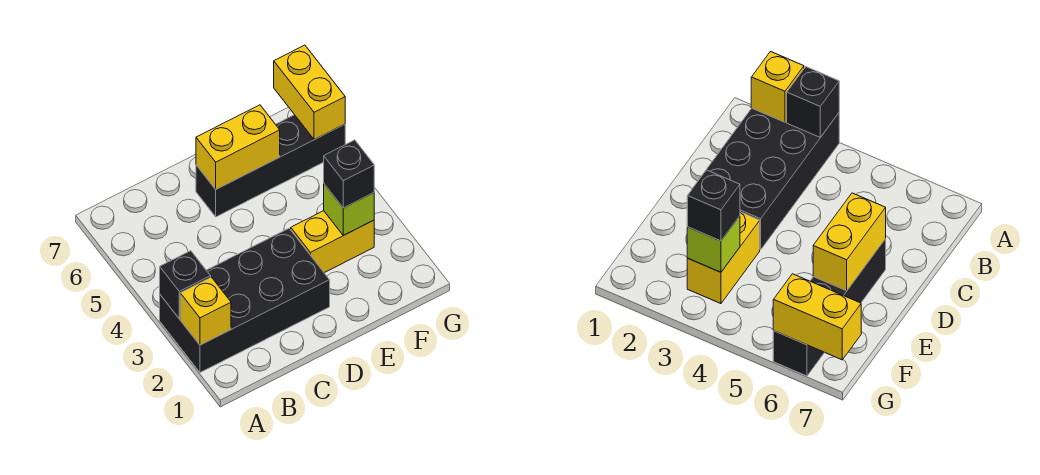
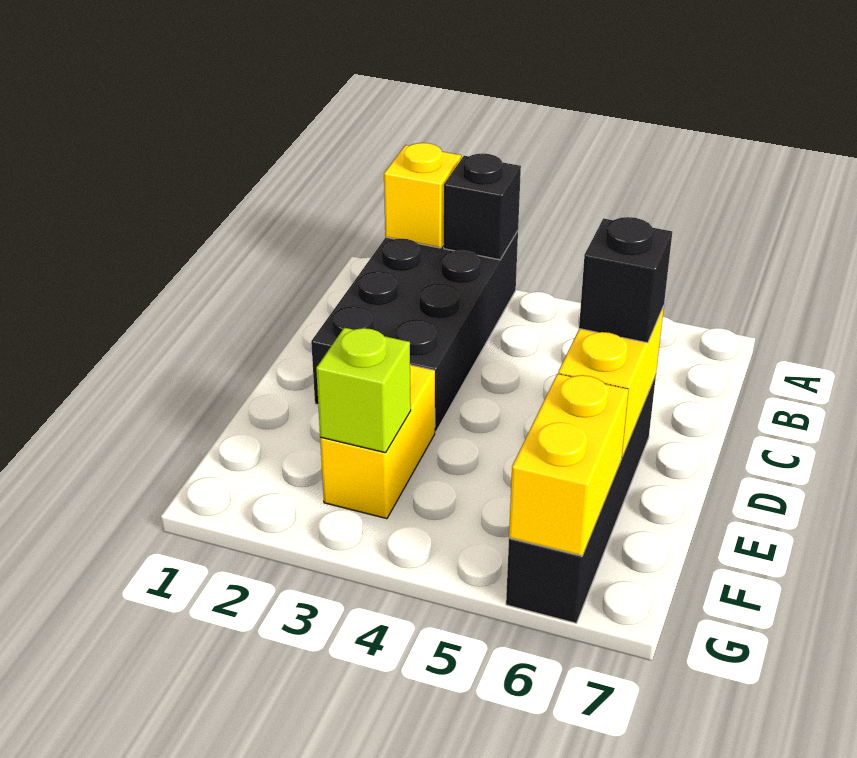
black 1x1 brick [324,140,374,208] -> black 1x1 brick moved to [579,217,672,343]
yellow 1x2 brick [274,45,345,140] -> yellow 1x2 brick turned to [509,374,629,556]

